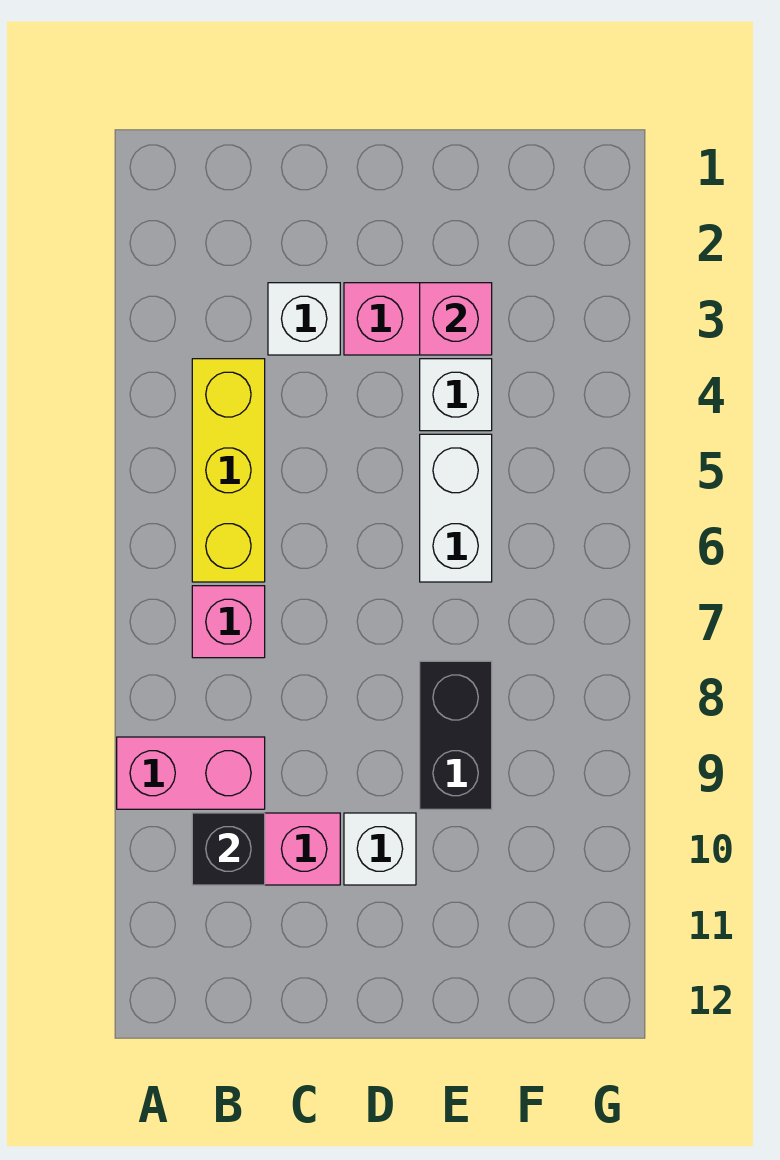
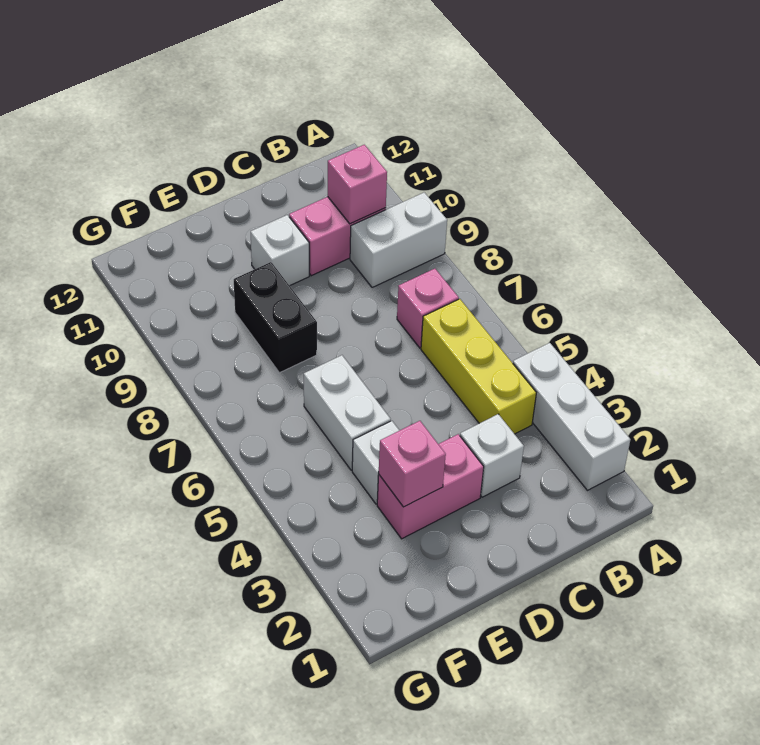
none -> white 1x3 brick [513,343,630,490]
pink 1x2 brick [117,737,265,809] -> white 1x2 brick [350,192,447,288]
black 1x1 brick [192,813,265,885] -> pink 1x1 brick [328,145,387,224]

